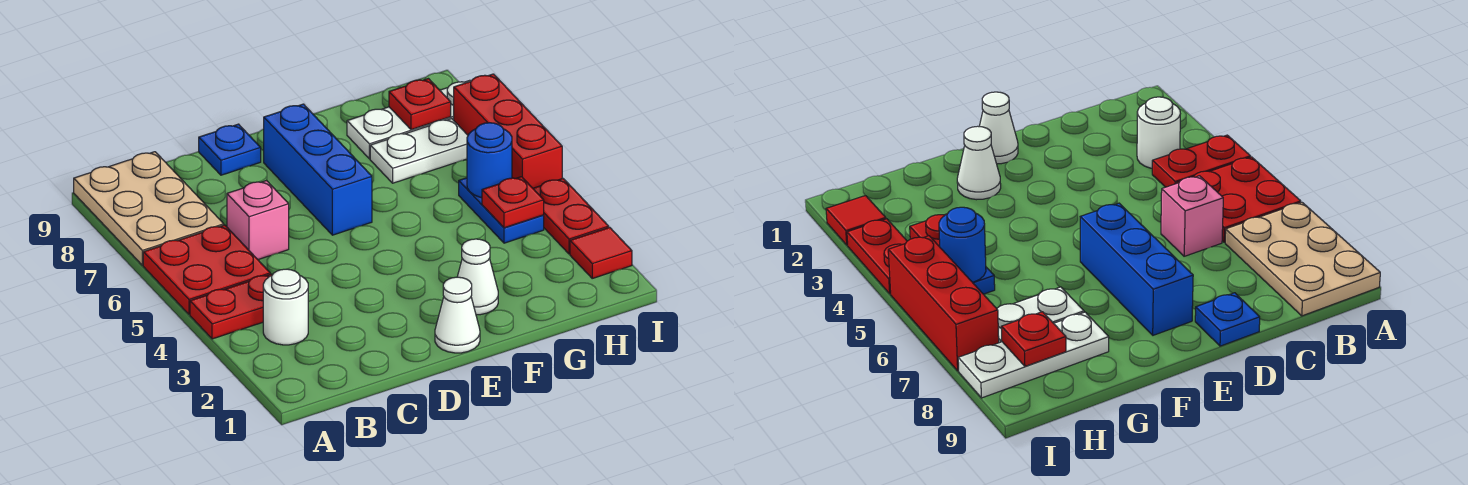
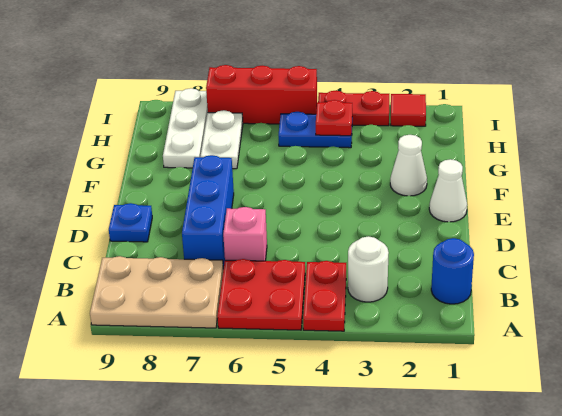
blue 1x3 brick [264,104,372,235] -> blue 1x3 brick turned to [182,155,234,269]
blue 1x1 round brick [467,123,512,198] -> blue 1x1 round brick moved to [431,238,474,304]
red 1x1 plate [389,79,451,130] -> none

